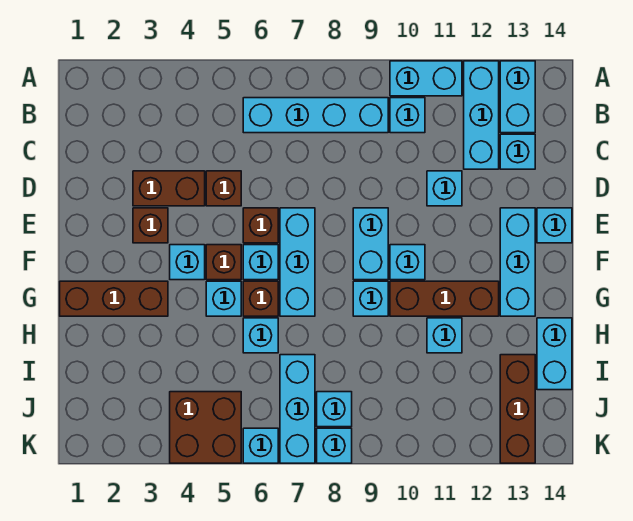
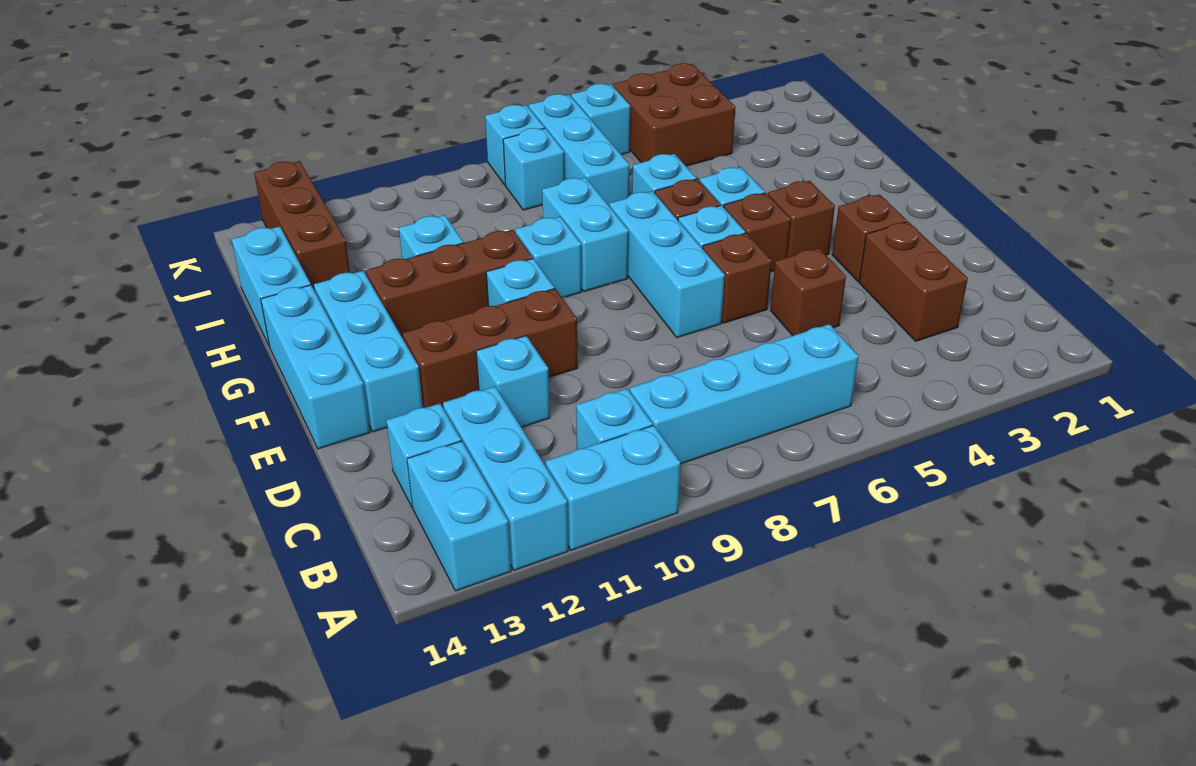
brown 1x2 brick [133,171,205,206] -> brown 1x2 brick turned to [859,222,968,341]
cyan 1x2 brick [353,208,388,280] -> cyan 1x2 brick moved to [542,178,628,292]
cyan 1x1 brick [537,208,572,243] -> cyan 1x3 brick [261,285,370,449]
cyan 1x1 brick [170,245,205,280] -> brown 1x1 brick [768,181,835,258]
brown 1x3 brick [60,281,168,316] -> brown 1x3 brick moved to [403,289,578,408]

